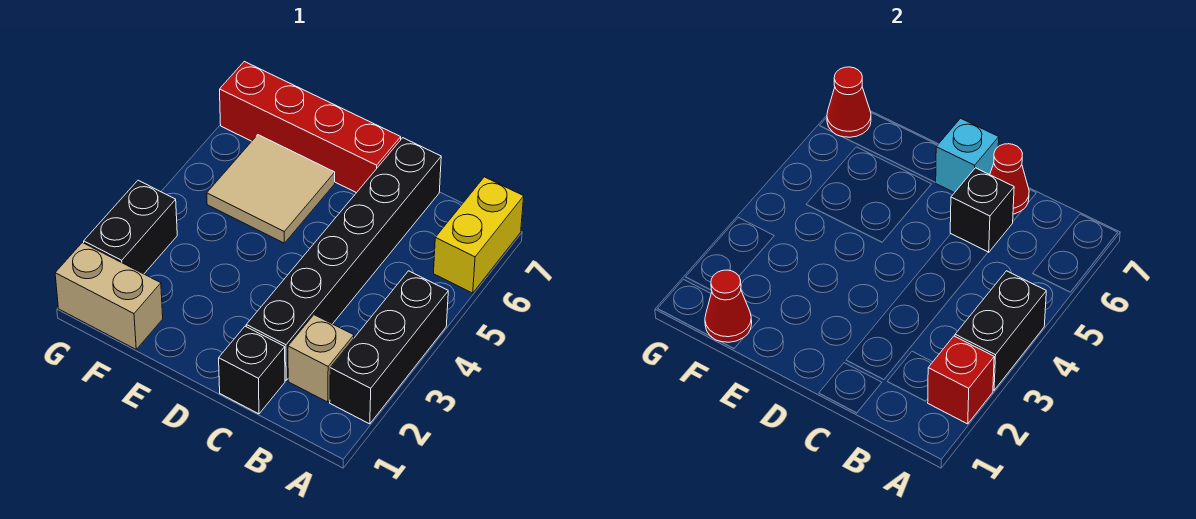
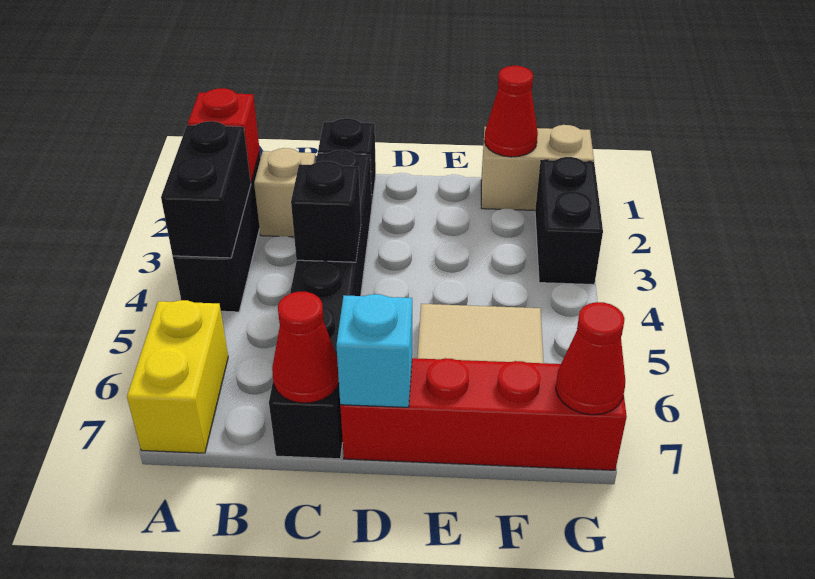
black 1x1 brick [950,168,1014,252] -> black 1x1 brick moved to [291,161,361,262]

